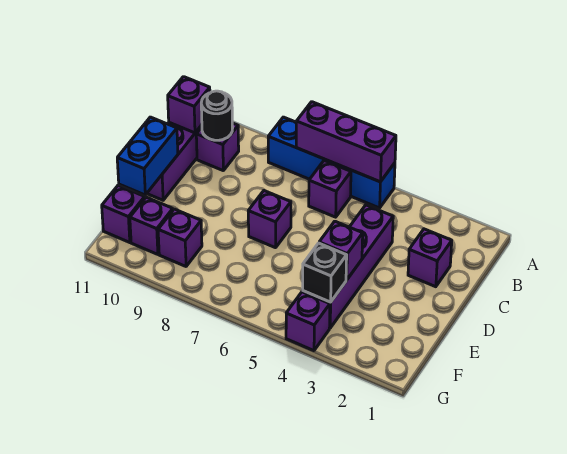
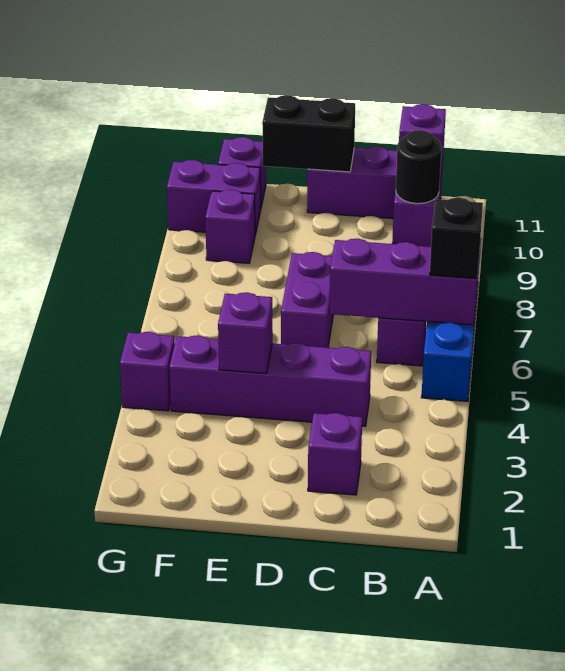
purple 1x3 brick [296,102,396,182] -> purple 1x3 brick turned to [330,239,479,325]
purple 1x1 brick [248,191,291,248] -> purple 1x2 brick [281,252,334,348]
blue 1x2 brick [117,117,178,195] -> black 1x2 brick [262,95,355,172]
black 1x1 brick [303,243,347,302] -> black 1x1 brick moved to [430,198,483,279]
purple 1x1 brick [130,197,173,254] -> purple 1x2 brick [167,160,261,235]

